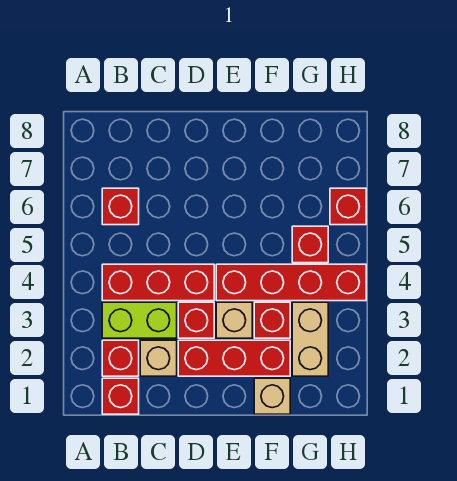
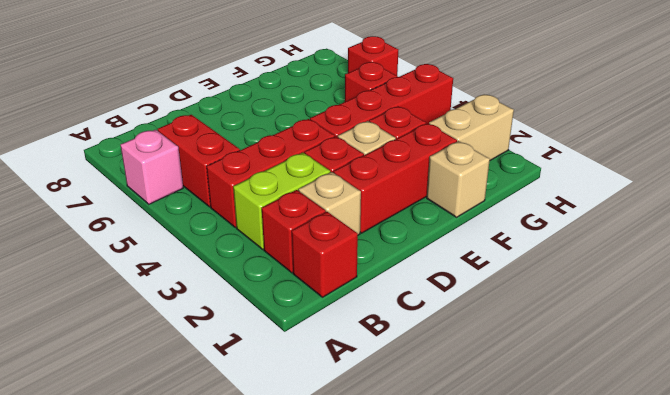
none -> pink 1x1 brick [120,130,183,204]
red 1x1 brick [102,188,139,225] -> red 1x2 brick [158,115,240,207]
tan 1x2 brick [292,302,328,376] -> tan 1x2 brick turned to [429,95,514,160]

